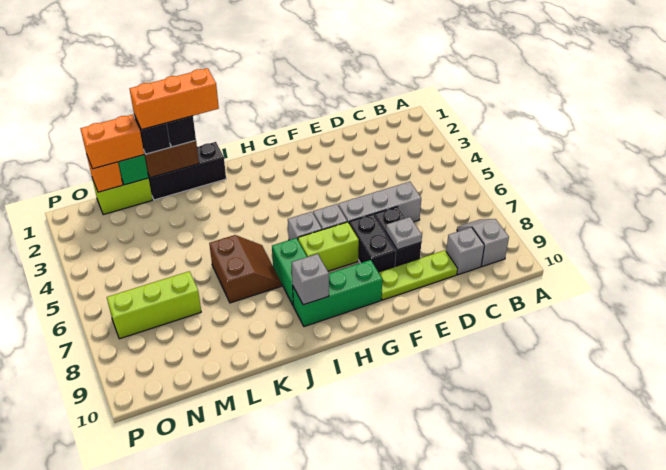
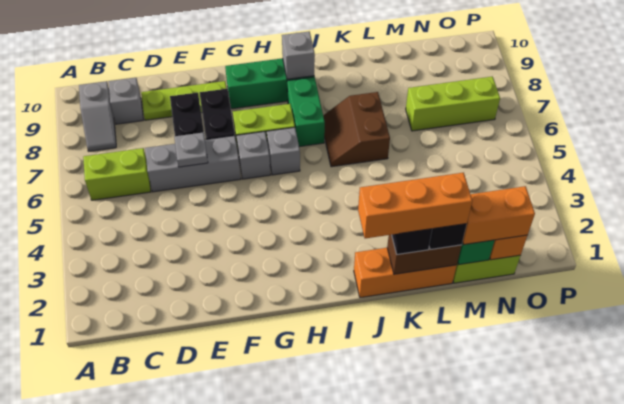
none -> lime 1x2 brick [83,148,151,200]
grey 1x1 plate [386,217,422,250] -> grey 1x1 plate moved to [174,132,208,167]
black 1x3 brick [148,142,226,200] -> orange 1x3 brick [354,248,457,298]

